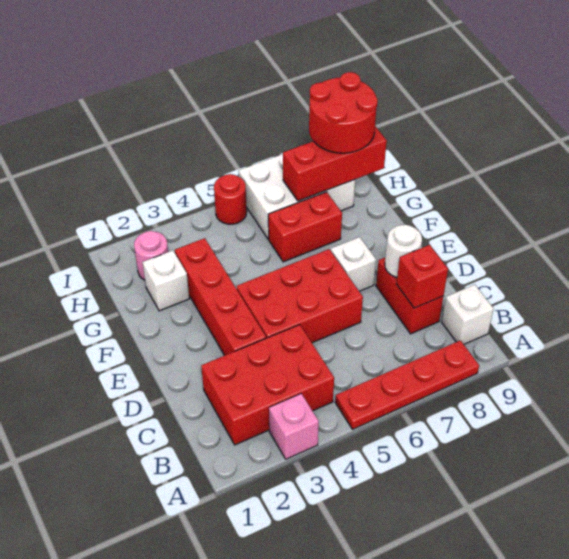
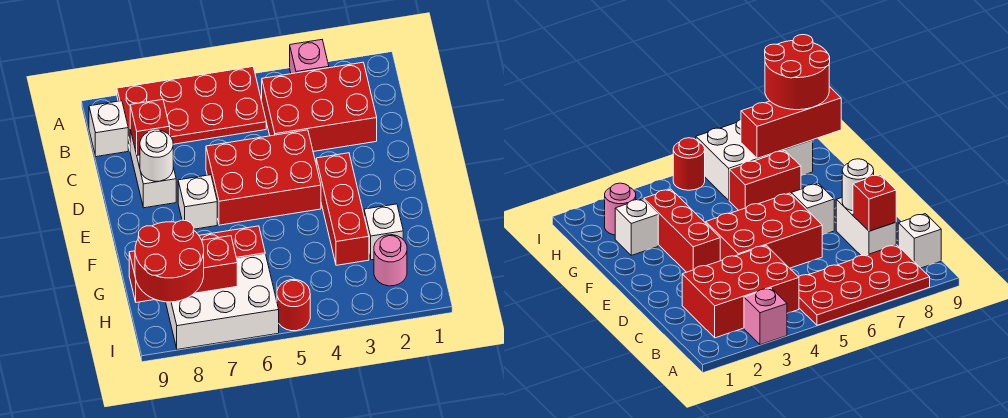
red 1x4 plate [335,340,479,429] -> red 2x4 plate [117,67,266,149]
red 1x2 brick [376,258,443,334] -> white 1x2 brick [130,130,176,208]
red 1x4 brick [175,238,266,356] -> red 1x3 brick [316,153,369,265]

